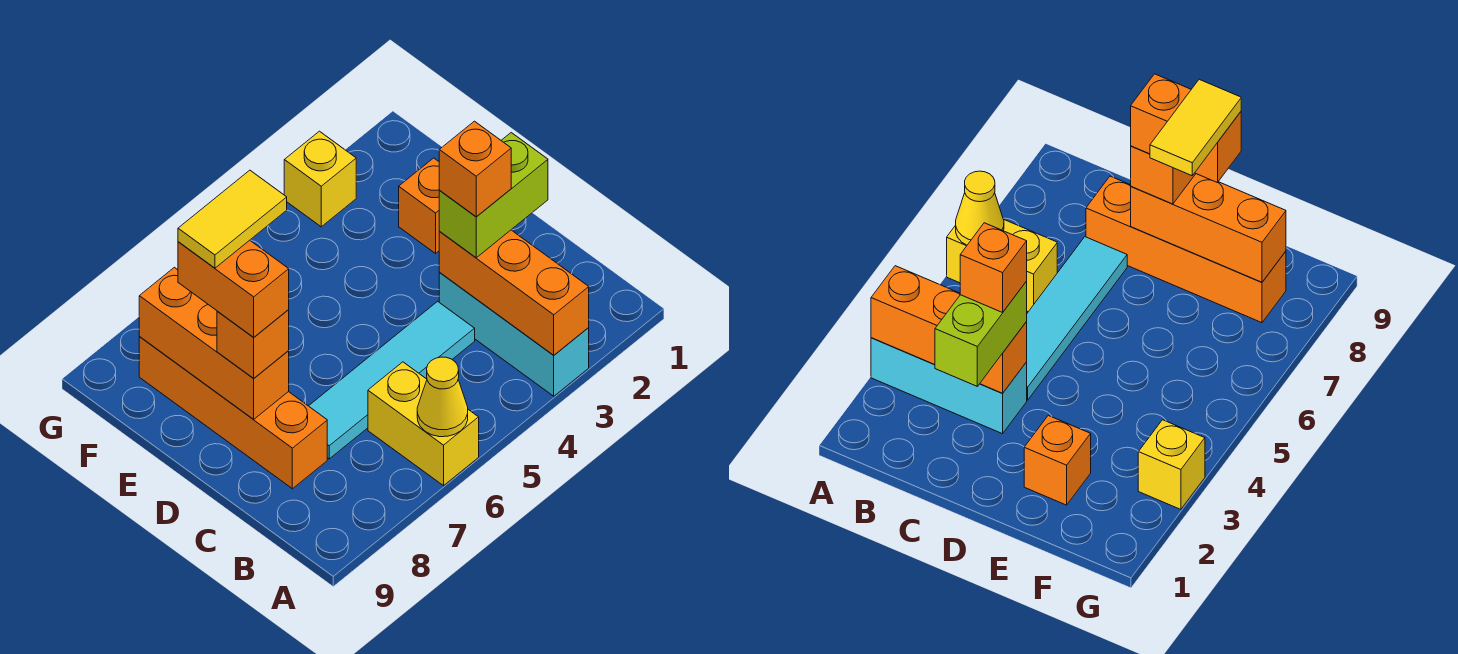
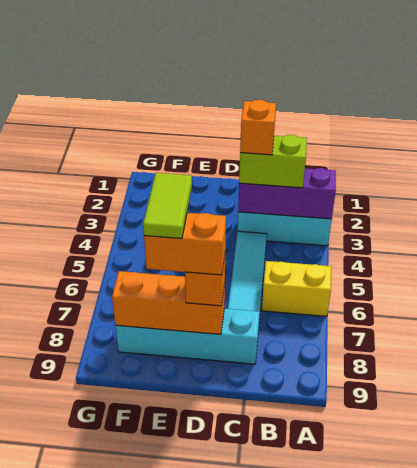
orange 1x3 brick [439,230,589,355] -> purple 1x3 brick [238,168,336,219]
yellow 1x1 cone [417,357,468,437] -> none
lime 1x2 brick [439,133,548,258] -> lime 1x2 brick turned to [239,135,307,188]
orange 1x4 brick [139,337,327,489] -> cyan 1x4 brick [115,309,259,364]
orange 1x1 brick [399,158,440,253] -> none
yellow 1x2 tile [178,170,287,268] -> lime 1x2 tile [143,173,192,239]
yellow 1x1 brick [284,131,356,227] -> none

